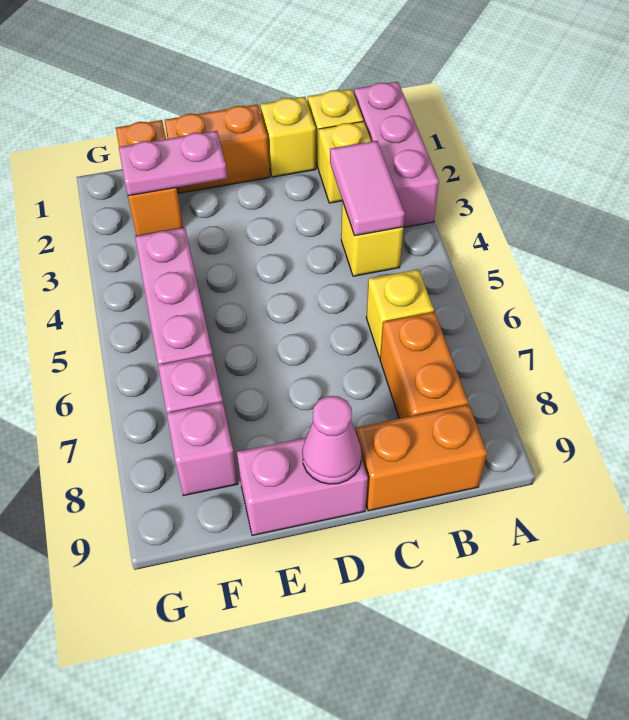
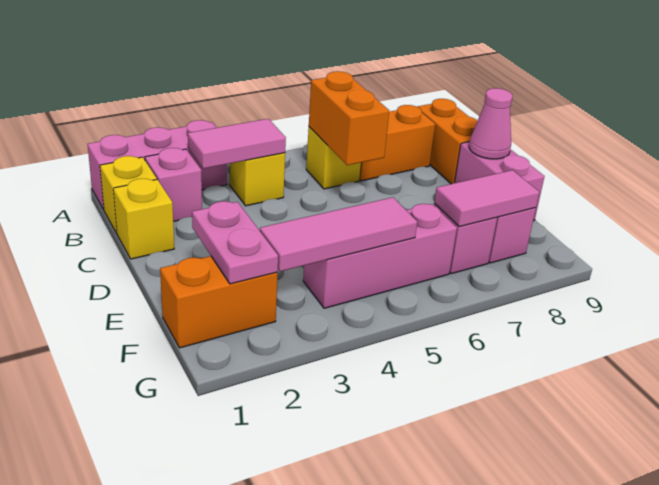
yellow 1x1 brick [319,121,372,203] -> pink 1x1 brick [145,148,202,221]
orange 1x2 brick [165,104,270,193] -> orange 1x2 brick moved to [309,71,389,165]
none -> pink 1x3 tile [260,197,417,271]
none -> pink 1x2 tile [434,170,539,227]

